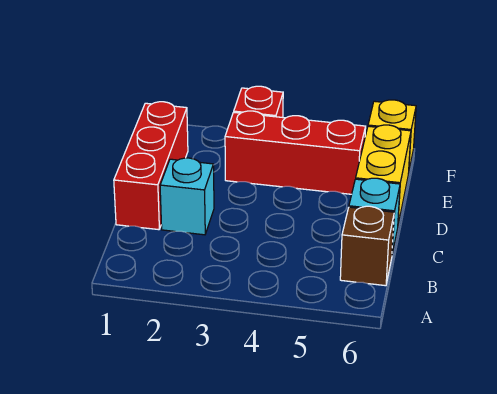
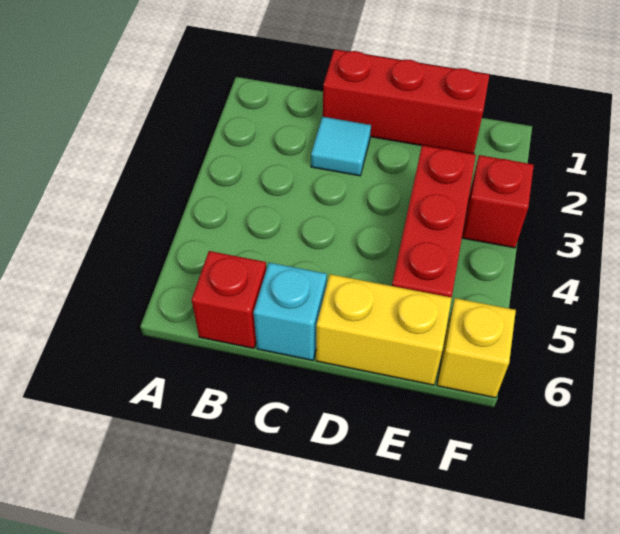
brown 1x1 brick [340,206,394,286] -> red 1x1 brick [192,251,266,348]
cyan 1x1 brick [160,158,214,235] -> cyan 1x1 tile [311,117,371,176]

